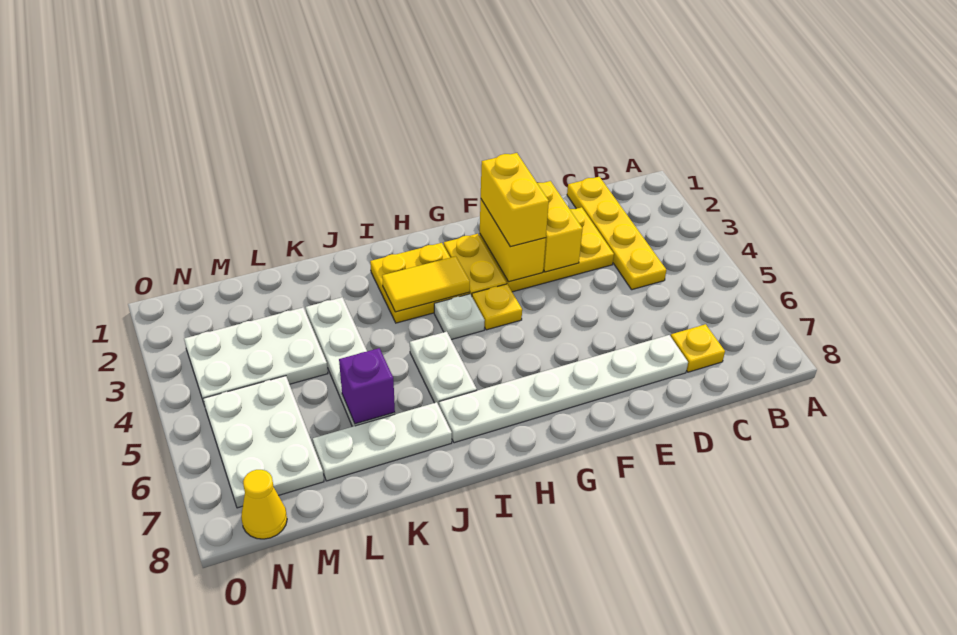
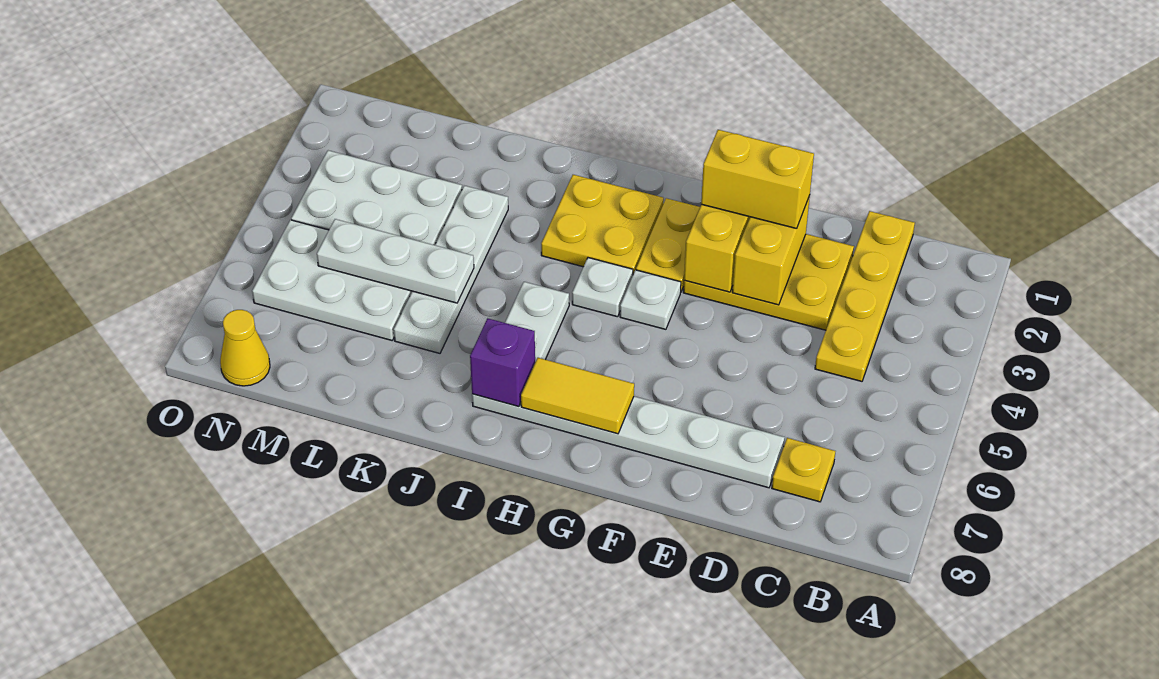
yellow 1x2 brick [481,153,549,247] -> yellow 1x2 brick turned to [701,130,814,229]
yellow 1x1 plate [472,284,522,330] -> white 1x1 plate [620,270,681,329]
yellow 1x2 tile [382,256,470,312] -> yellow 1x2 tile moved to [521,358,634,434]
white 1x3 plate [313,402,452,481] -> white 1x3 plate moved to [317,219,474,303]
purple 1x1 brick [339,348,395,424] -> purple 1x1 brick moved to [470,318,535,406]
white 2x3 plate [203,376,324,508] -> white 2x3 plate turned to [252,220,412,340]

